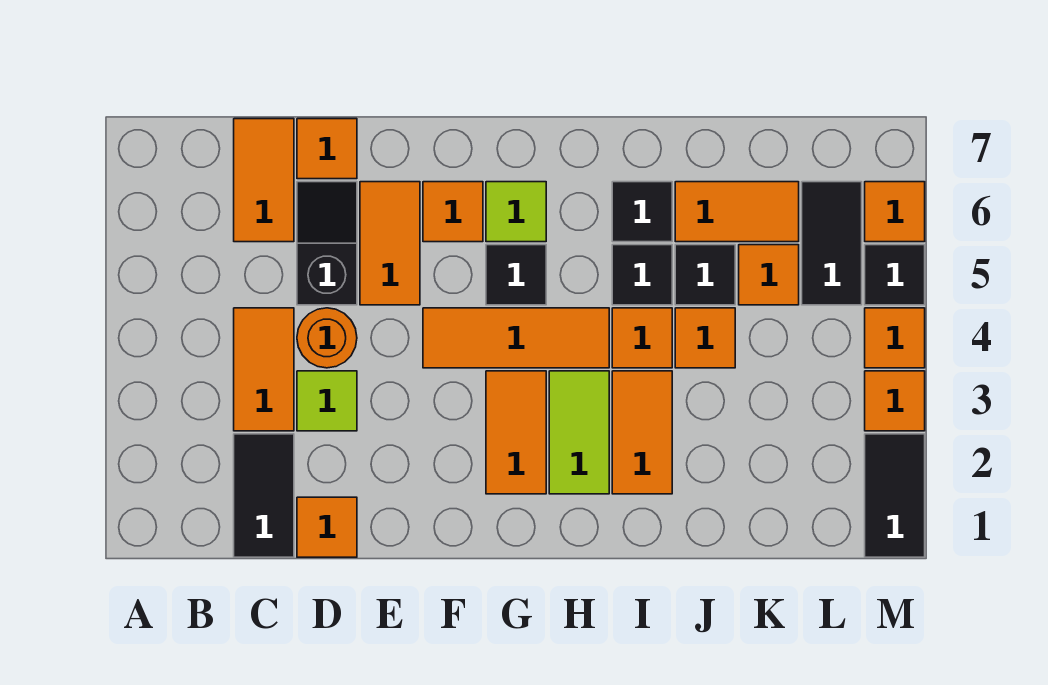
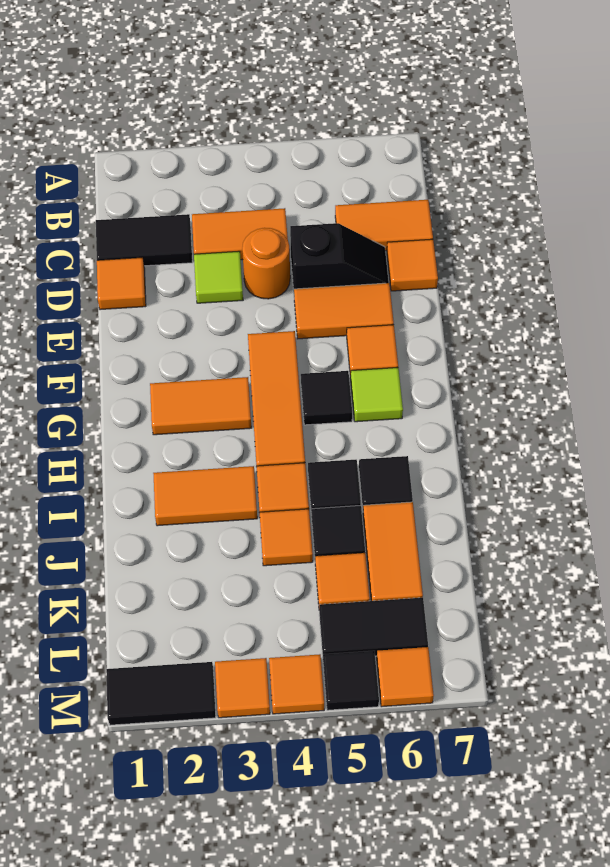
lime 1x2 tile [549,371,609,494] -> none

